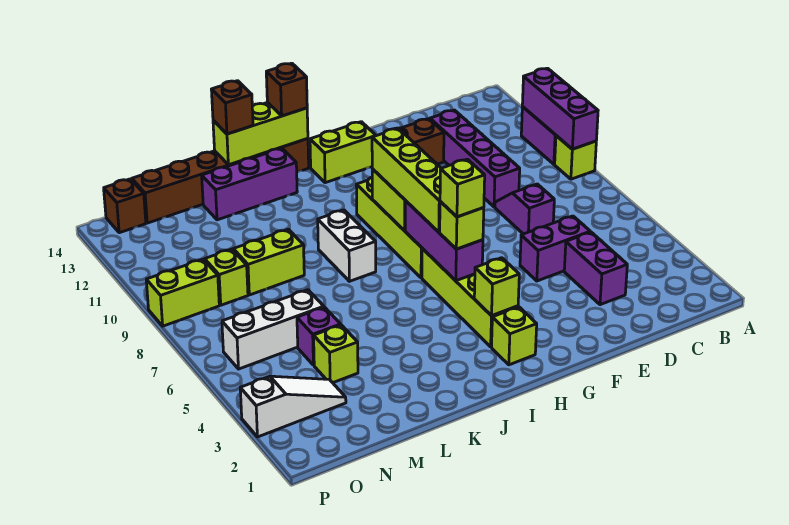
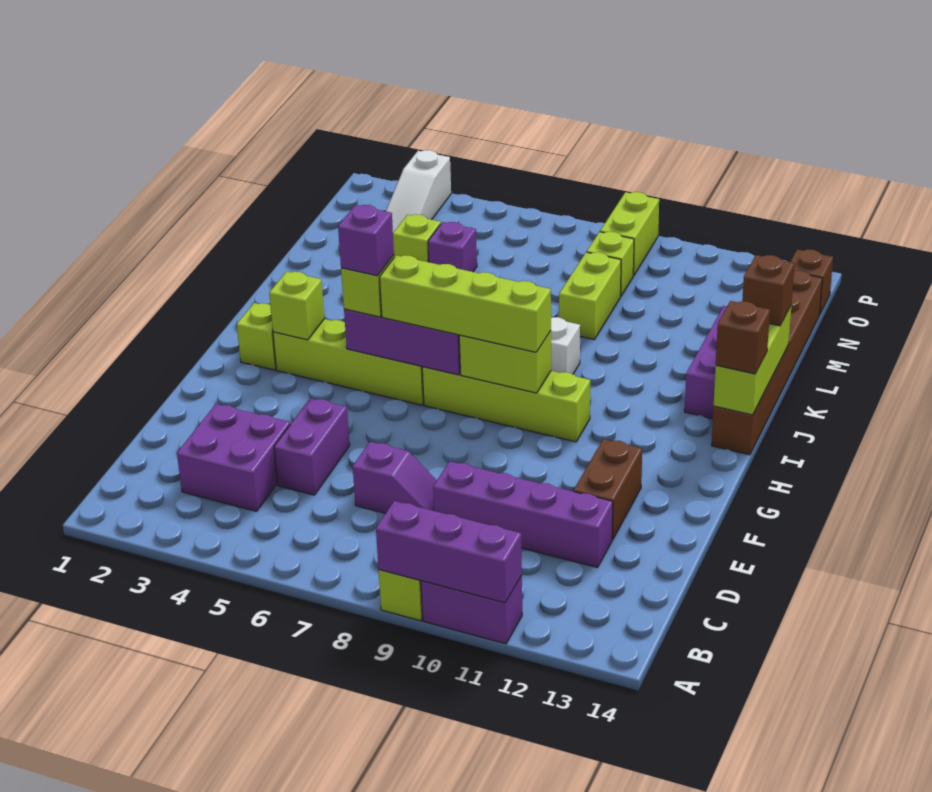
purple 1x2 brick [564,232,627,305] -> purple 2x2 brick [177,404,290,511]
lime 1x2 brick [310,122,376,183] -> none
lime 1x1 brick [440,159,485,217] -> purple 1x1 brick [338,205,394,276]
white 1x3 brick [222,290,324,369] -> none

